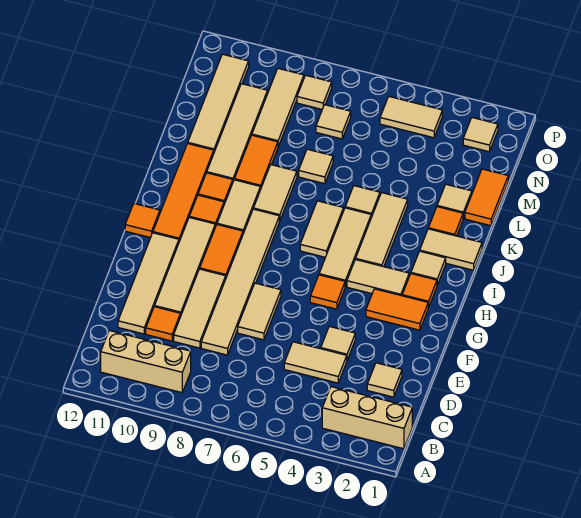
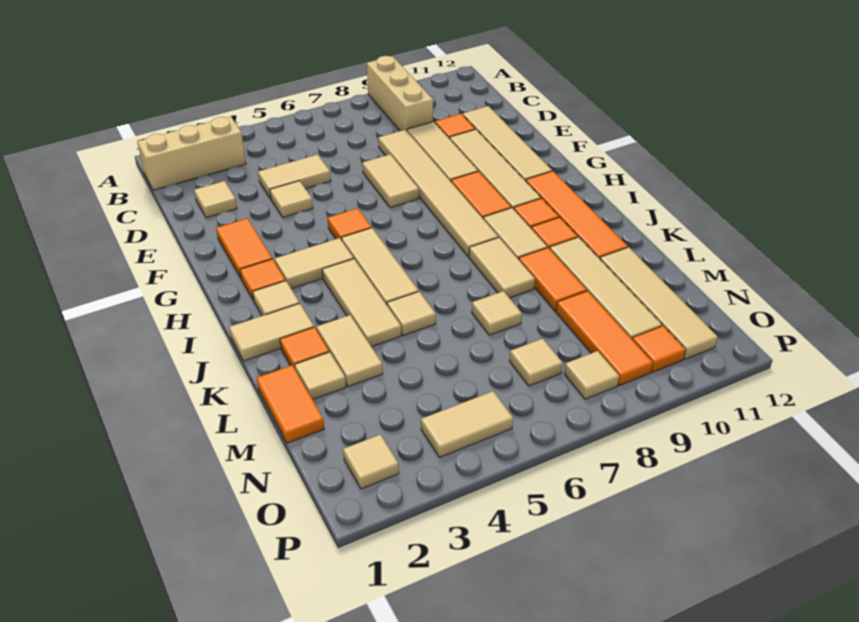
tan 1x3 brick [101,331,191,393] -> tan 1x3 brick turned to [367,56,433,131]
orange 1x2 tile [366,289,428,330] -> orange 1x2 tile turned to [216,218,272,278]
orange 1x1 tile [125,204,160,238] -> orange 1x1 tile moved to [632,326,686,372]
tan 1x2 tile [300,201,344,257] -> tan 1x2 tile moved to [317,315,383,387]
tan 1x3 tile [252,68,304,146] -> orange 1x3 tile [556,291,653,386]

